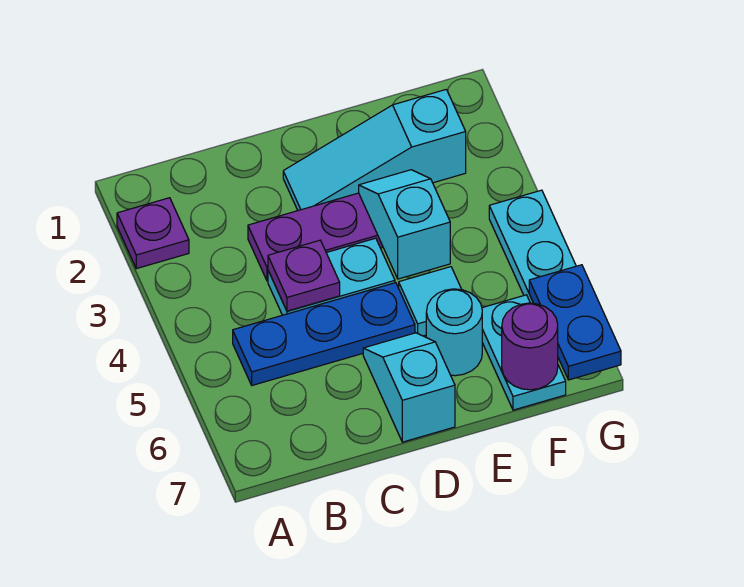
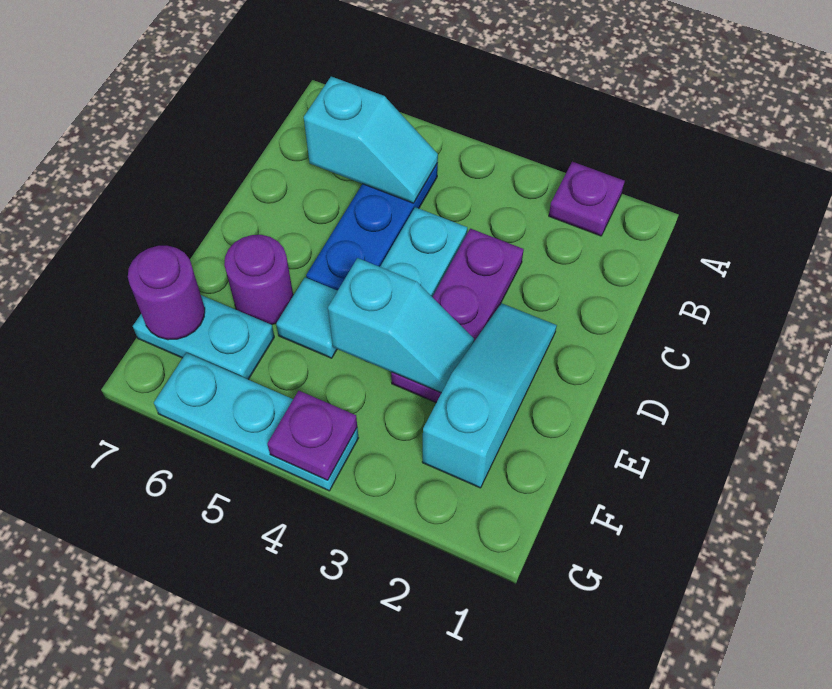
purple 1x1 plate [268,240,340,311] -> purple 1x1 plate moved to [267,391,357,480]
cyan 1x2 slope [363,333,455,442] -> cyan 1x2 slope moved to [304,77,438,203]
cyan 1x1 round brick [426,289,482,376] -> purple 1x1 round brick [224,235,293,325]
blue 1x2 plate [529,265,621,380] -> none

